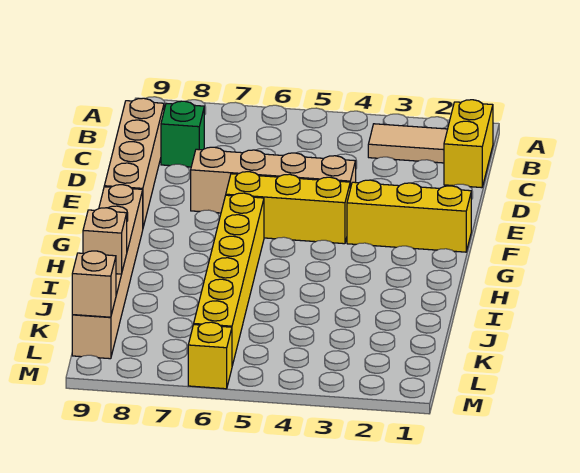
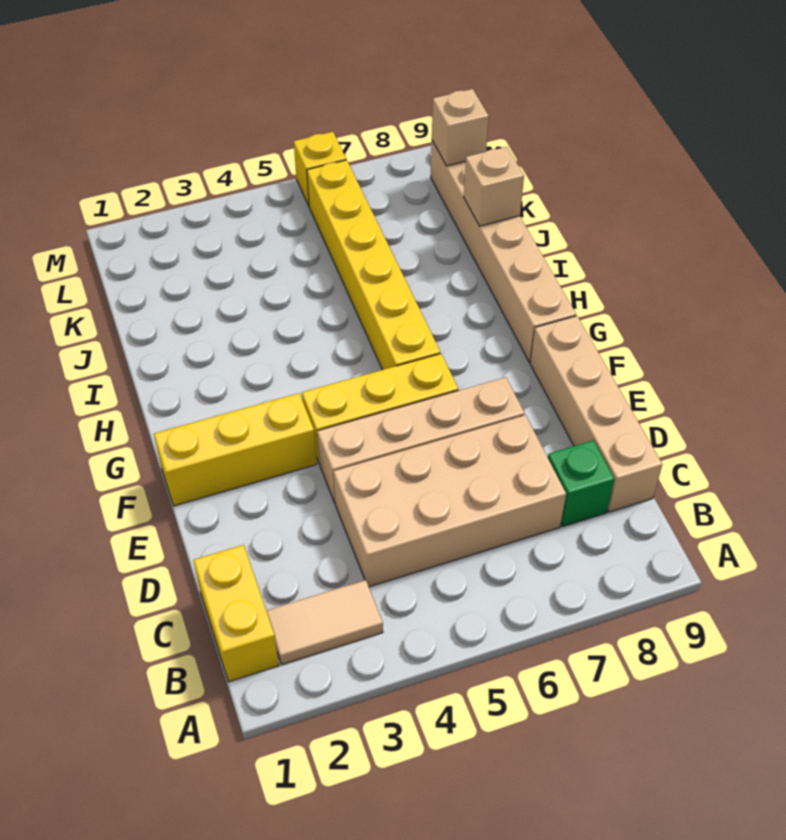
none -> tan 2x4 brick [333,415,566,587]

